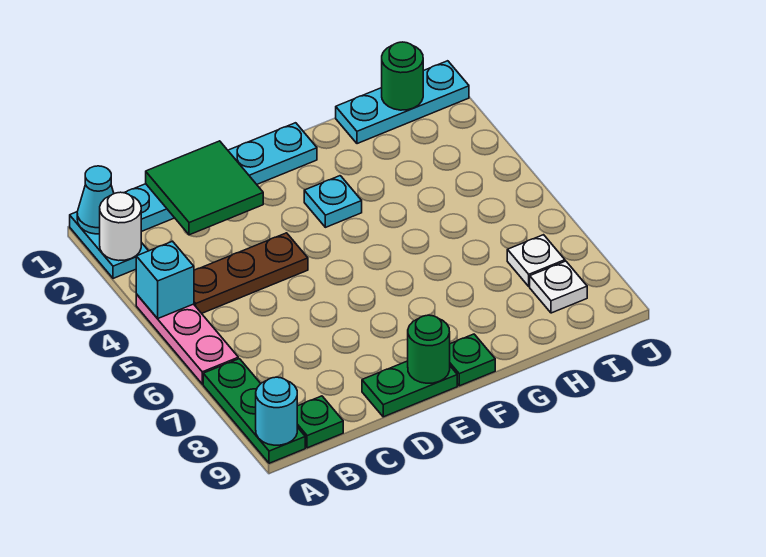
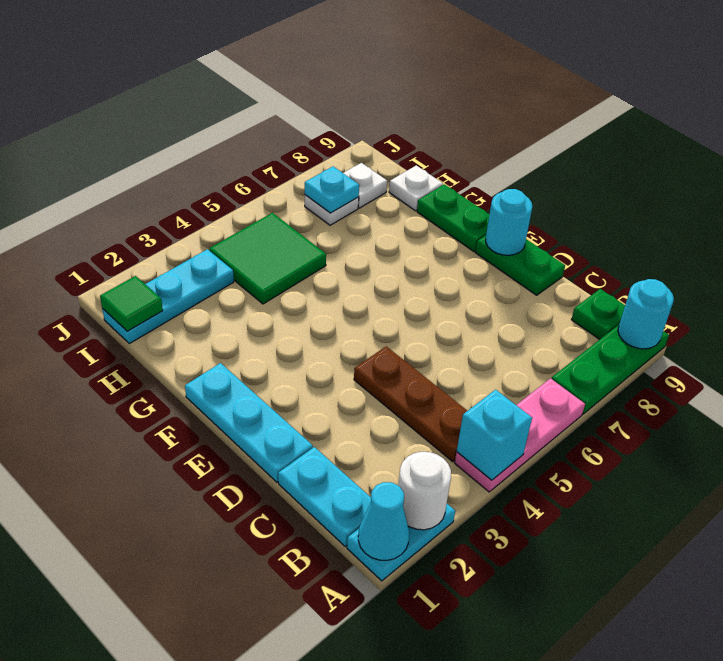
green 2x2 tile [146,141,263,235] -> green 2x2 tile moved to [209,213,326,304]
green 1x1 round brick [408,315,450,383] -> cyan 1x1 round brick [486,189,532,255]
cyan 1x1 plate [304,176,362,227] -> cyan 1x1 plate moved to [305,166,359,213]
green 1x1 plate [450,334,495,386] -> green 1x2 plate [417,184,490,251]
cyan 1x3 plate [336,61,469,144] -> cyan 1x3 plate turned to [102,249,234,344]
none -> white 1x1 plate [389,165,443,211]
green 1x1 round brick [382,42,423,110] -> green 1x1 tile [100,276,163,331]

